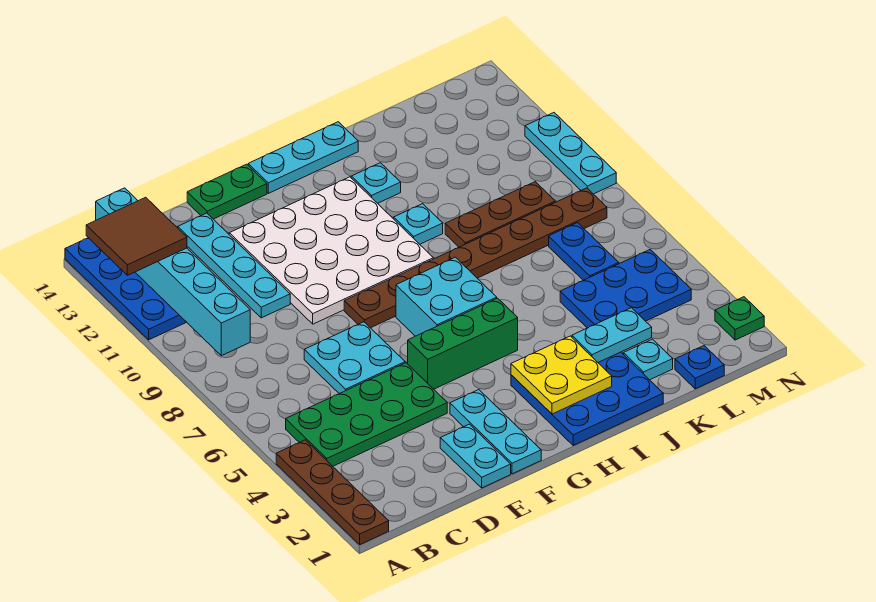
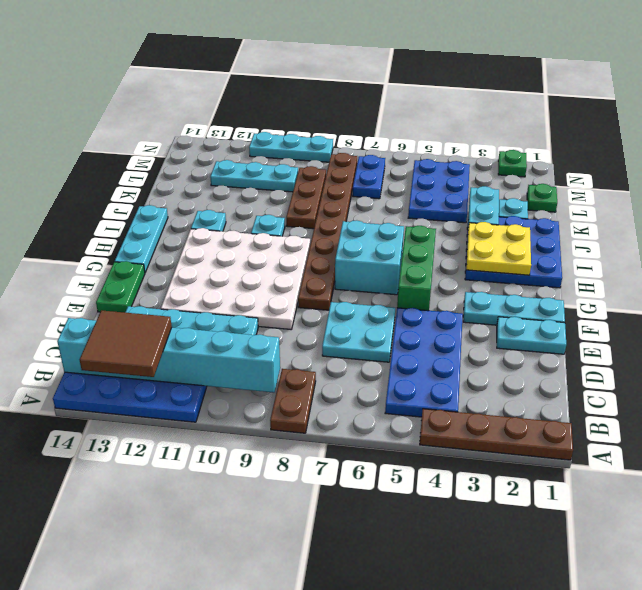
none -> brown 1x2 plate [270,369,316,433]
green 2x4 plate [286,363,447,466] -> blue 2x4 plate [385,308,463,417]
blue 1x1 plate [675,346,724,389] -> green 1x1 plate [527,184,557,212]
blue 1x2 plate [549,223,619,280] -> blue 1x2 plate turned to [353,155,385,199]
none -> cyan 1x3 plate [210,160,298,192]

